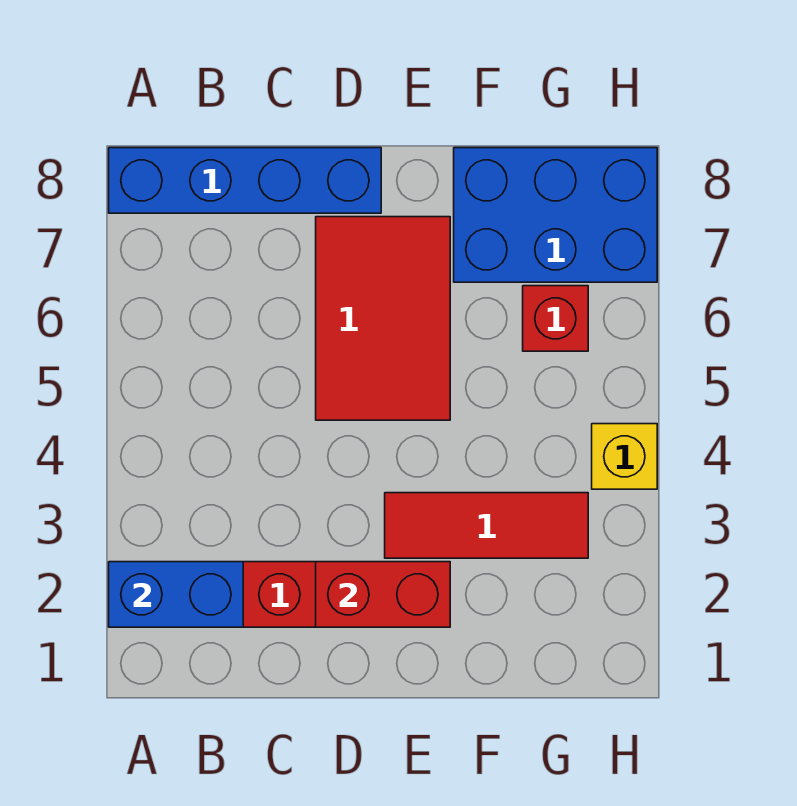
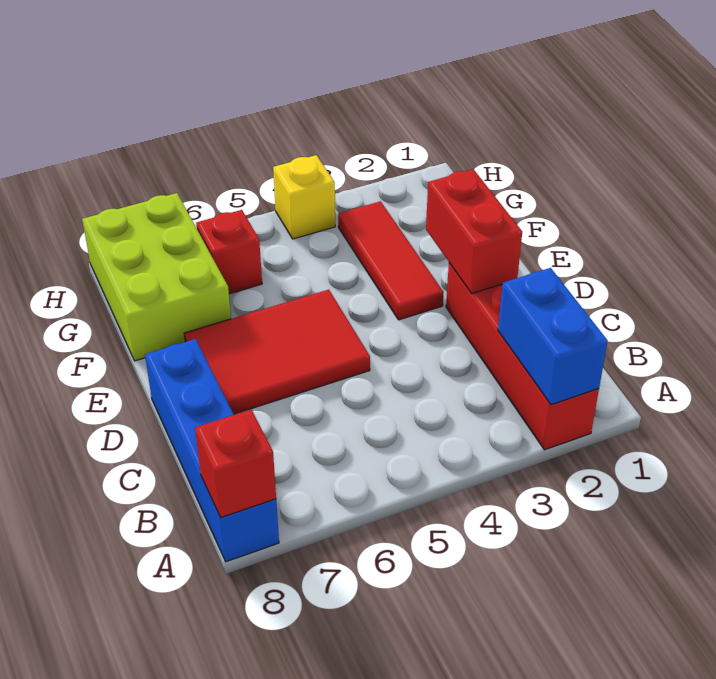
none -> red 1x1 brick [195,410,276,517]
blue 2x3 brick [454,148,657,282] -> lime 2x3 brick [82,193,231,361]

